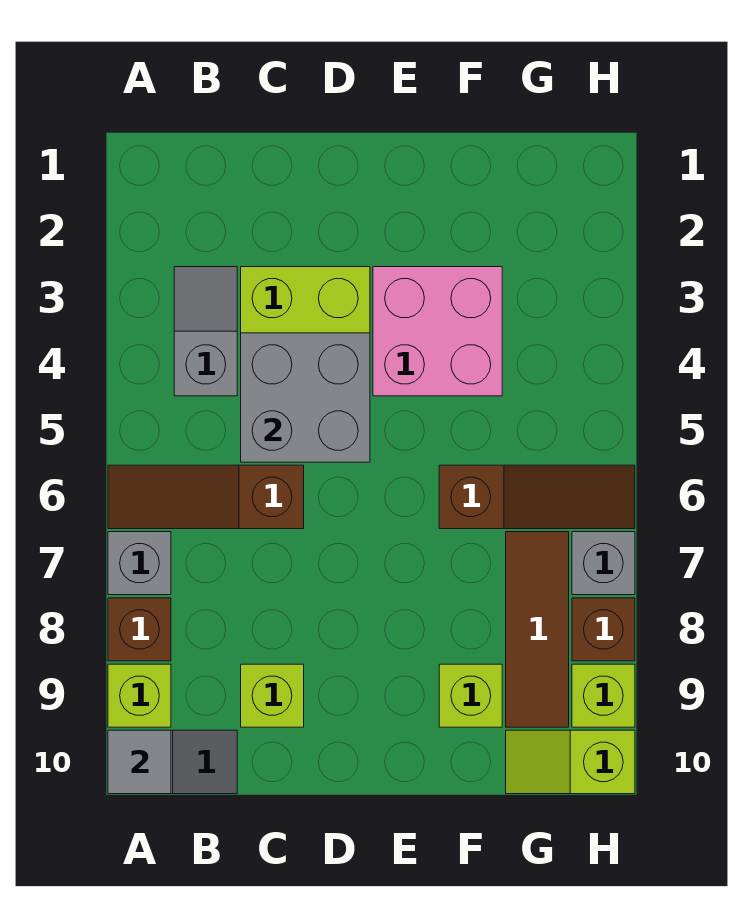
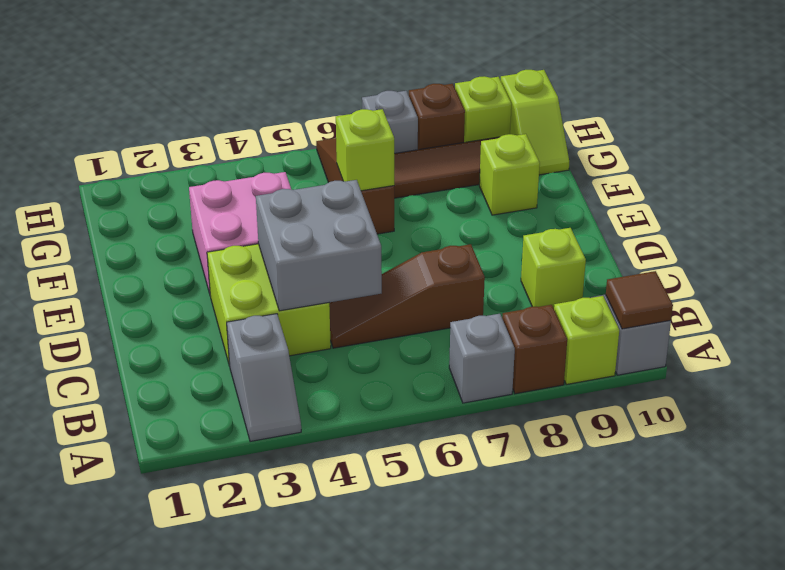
brown 1x3 slope [108,465,304,529] -> brown 1x3 slope turned to [329,244,485,348]
grey 1x1 tile [108,730,171,794] -> brown 1x1 tile [605,271,673,329]
grey 1x2 slope [174,267,237,396] -> grey 1x2 slope turned to [227,314,301,442]
none -> lime 1x1 brick [336,109,394,191]

